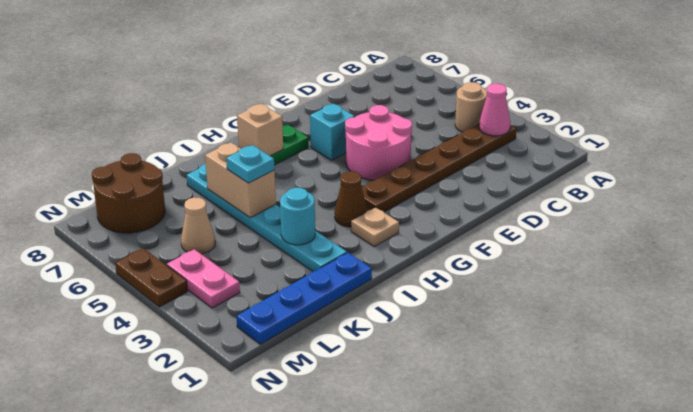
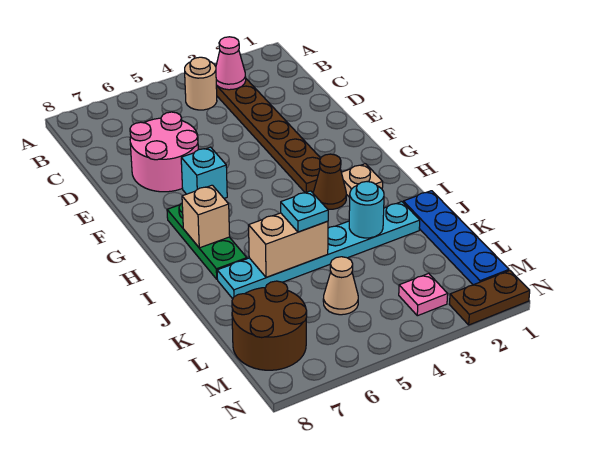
pink 2x2 round brick [345,105,412,180] -> pink 2x2 round brick moved to [130,112,198,192]
pink 1x2 plate [167,249,240,308] -> pink 1x1 plate [399,273,448,316]
brown 1x2 plate [115,248,188,307] -> brown 1x2 plate moved to [449,271,530,325]

